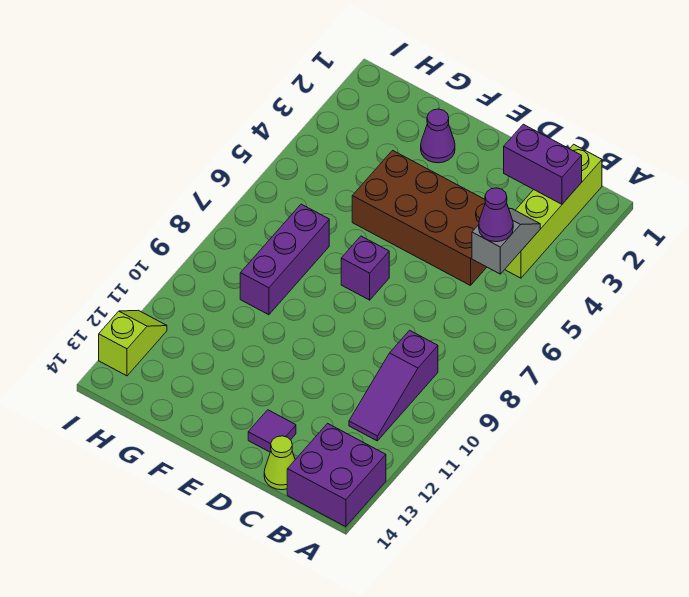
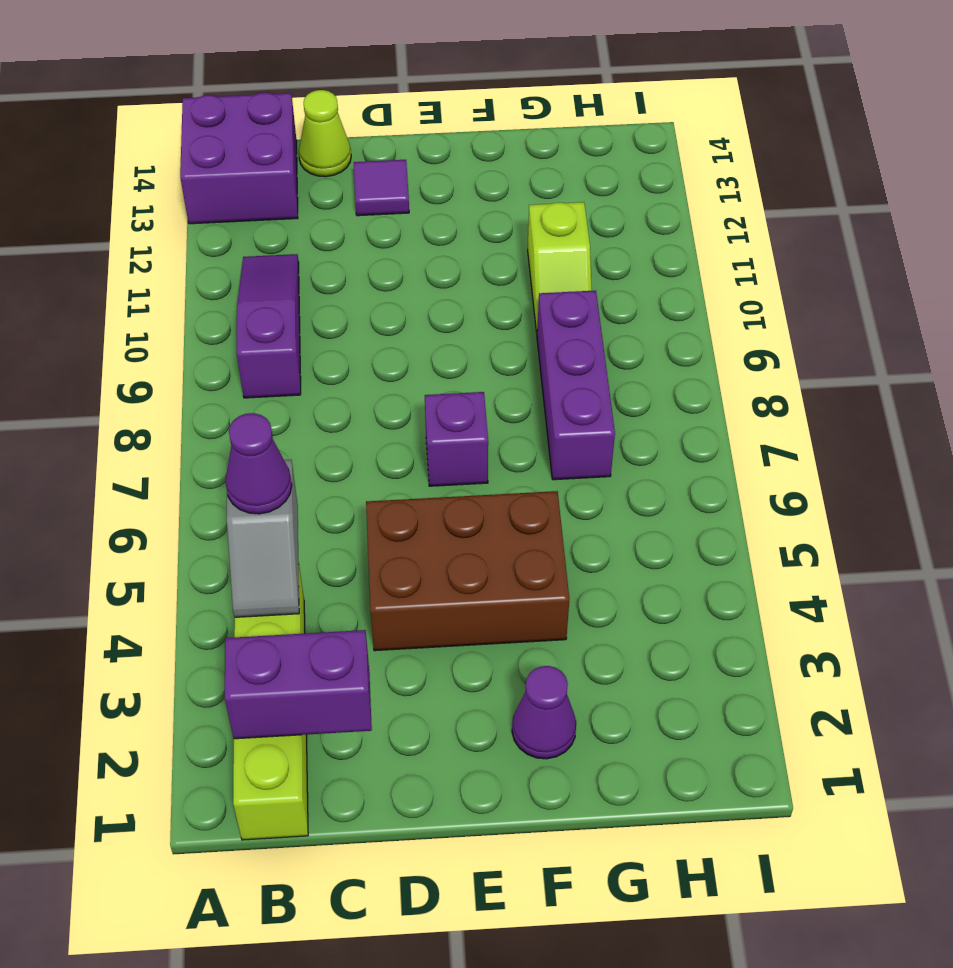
brown 2x4 brick [352,150,487,285] -> brown 2x3 brick [366,491,569,651]
lime 1x2 slope [99,310,167,376] -> lime 1x2 slope moved to [528,202,592,333]

